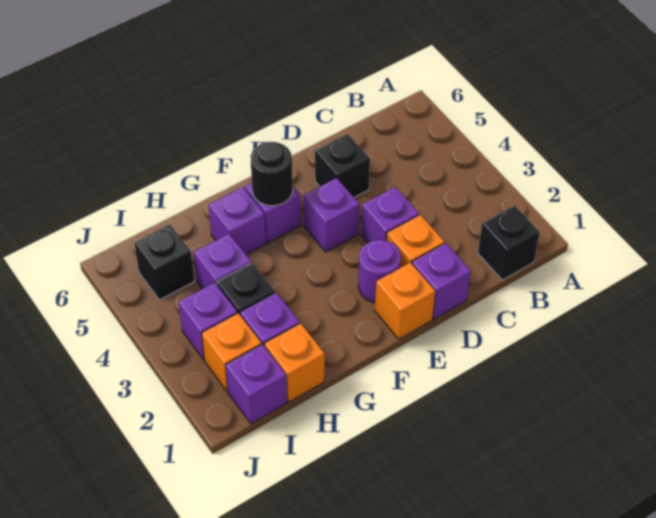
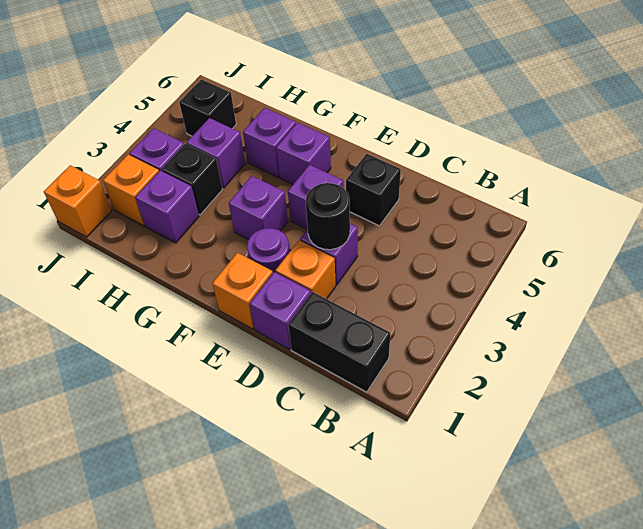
black 1x1 brick [478,205,540,280] -> black 1x2 brick [288,292,391,392]
black 1x1 round brick [251,142,293,206] -> black 1x1 round brick moved to [306,183,350,250]
orange 1x1 brick [264,323,325,402] -> orange 1x1 brick moved to [44,165,112,237]
purple 1x1 brick [226,344,287,424] -> purple 1x1 brick moved to [229,176,288,240]

